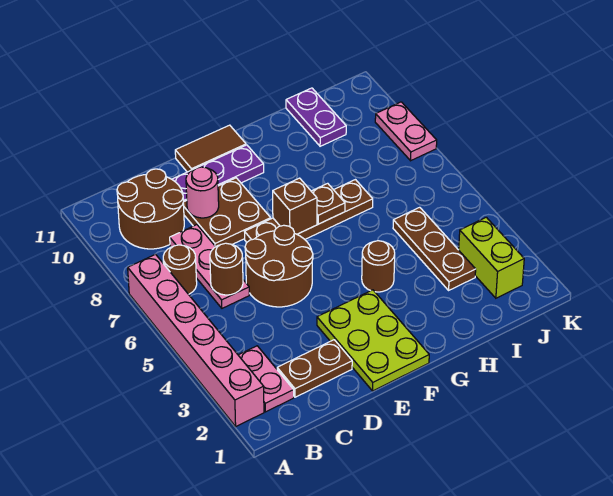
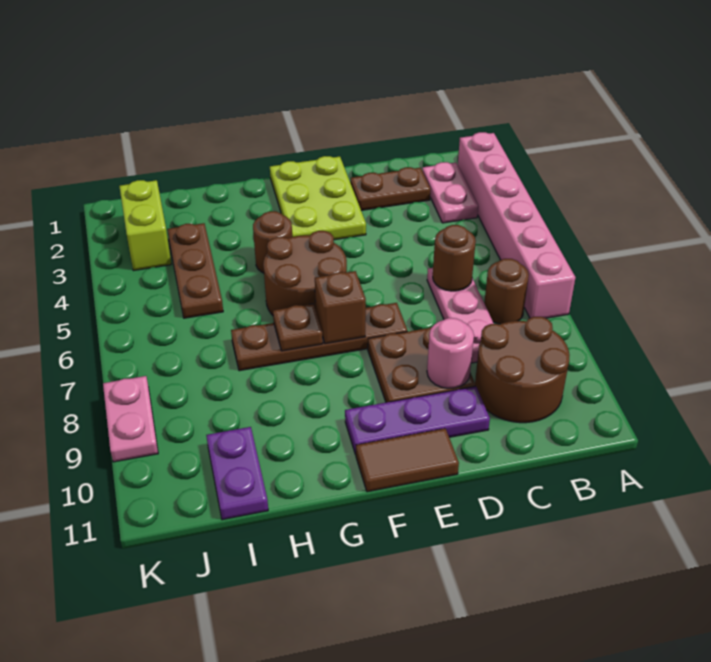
brown 2x2 round brick [245,225,313,307] -> brown 2x2 round brick moved to [263,231,347,315]

